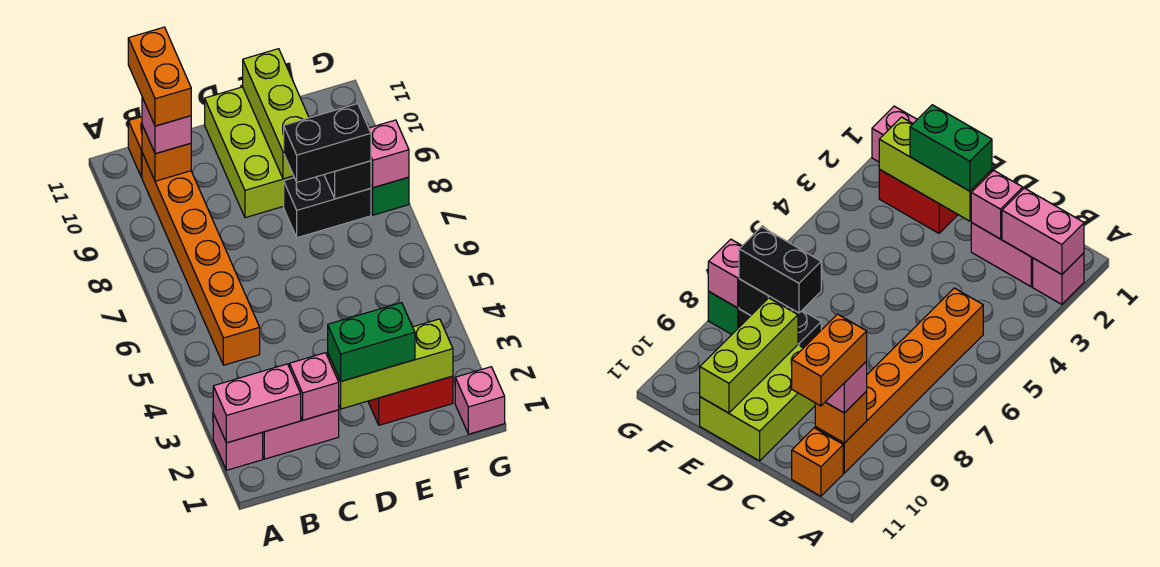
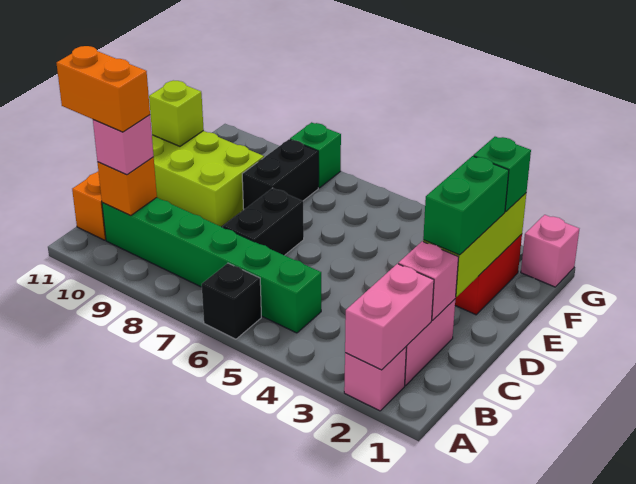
orange 1x6 brick [142,153,260,365] -> green 1x6 brick [102,198,321,333]
black 1x2 brick [284,104,371,182] -> black 1x2 brick moved to [223,188,304,255]
lime 1x3 brick [243,49,309,179] -> lime 1x1 brick [149,80,204,146]
none -> green 1x1 brick [473,137,531,212]
black 1x1 brick [324,161,371,199] -> black 1x1 brick moved to [202,263,261,339]
pink 1x1 brick [369,120,409,188] -> none

